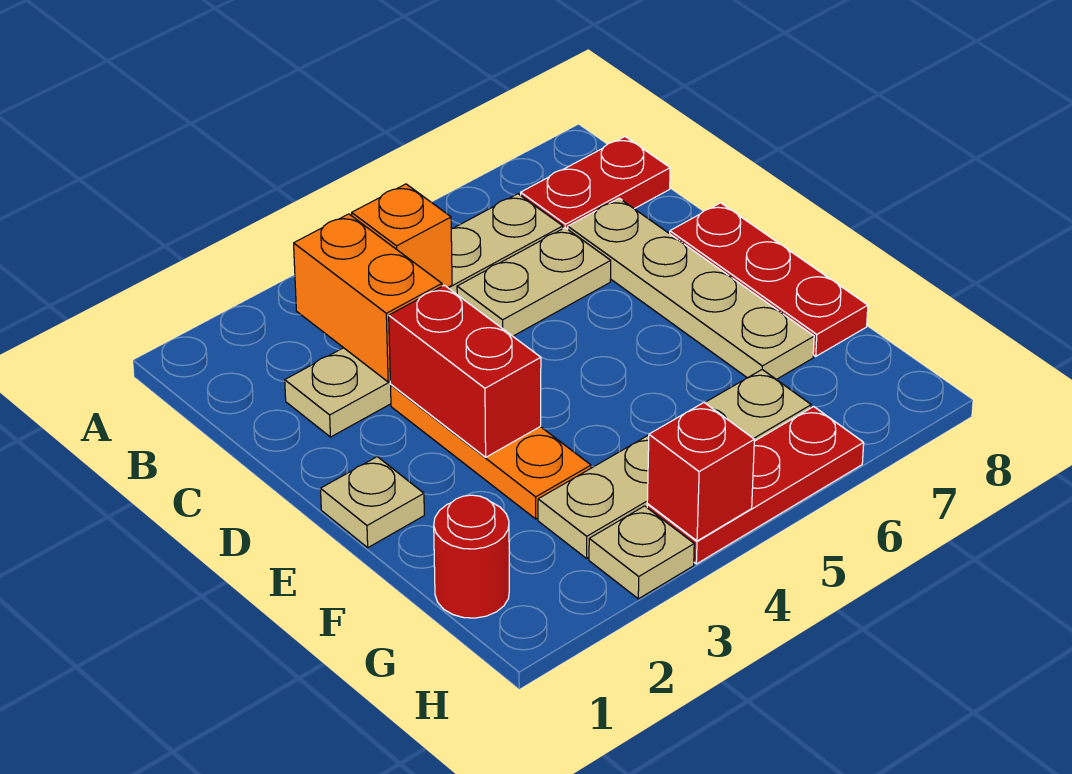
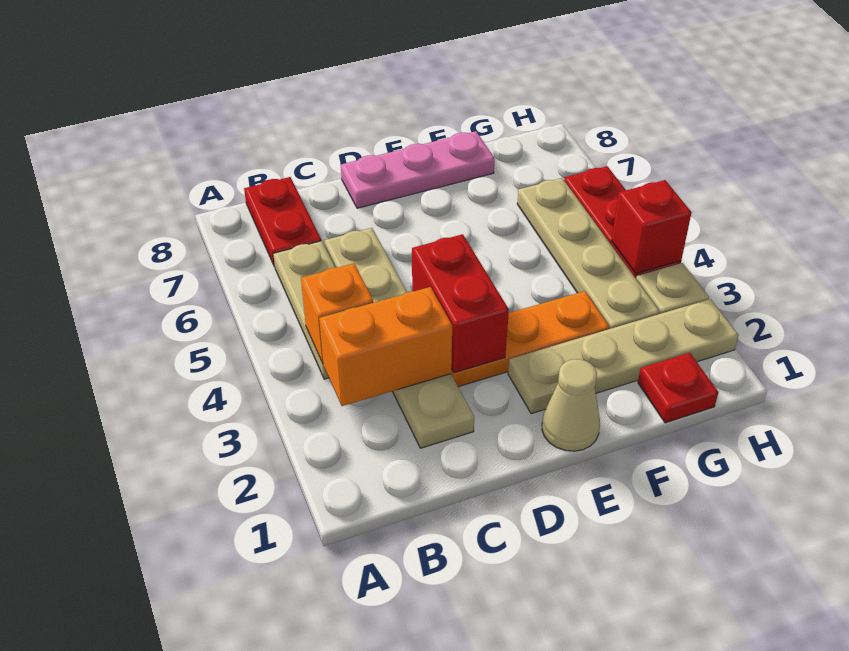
tan 1x4 plate [568,198,814,379] -> tan 1x4 plate moved to [508,299,739,414]
red 1x2 brick [389,285,541,457] -> red 1x2 brick turned to [412,234,509,373]
red 1x3 plate [670,203,868,356] -> pink 1x3 plate [341,131,495,208]
tan 1x1 plate [321,457,424,548] -> tan 1x1 cone [542,359,600,451]
red 1x1 round brick [434,495,509,618] -> red 1x1 plate [638,353,718,423]

